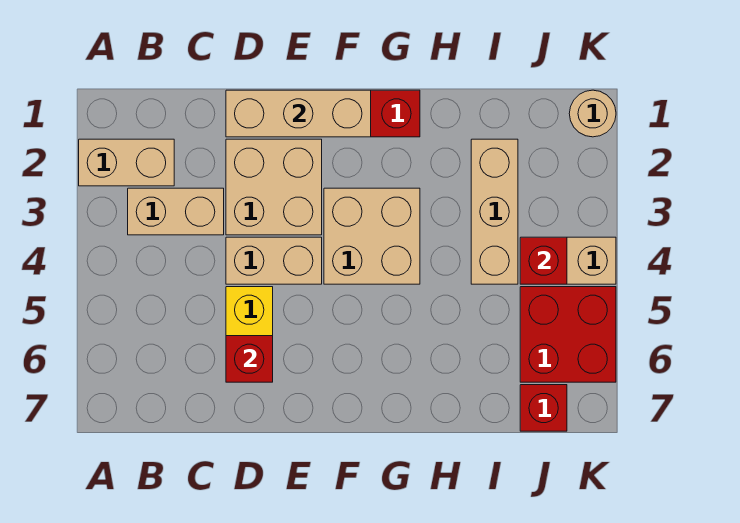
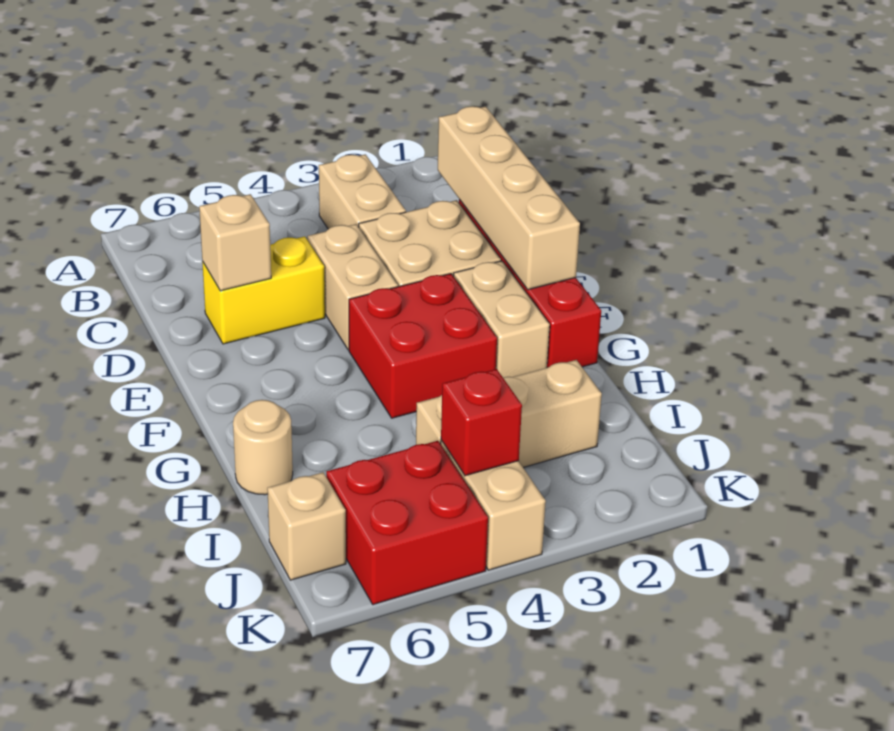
tan 1x2 brick [79,139,174,186] -> tan 1x2 brick moved to [453,261,550,377]
tan 1x3 brick [226,90,371,137] -> tan 1x4 brick [438,106,580,290]
red 1x1 brick [226,336,273,382] -> tan 1x1 brick [199,194,271,291]
tan 2x2 brick [324,188,420,284] -> red 2x2 brick [349,274,497,418]
red 1x1 brick [520,385,567,431] -> tan 1x1 brick [267,472,346,580]
tan 1x1 round brick [569,90,616,137] -> tan 1x1 round brick moved to [233,400,293,495]

